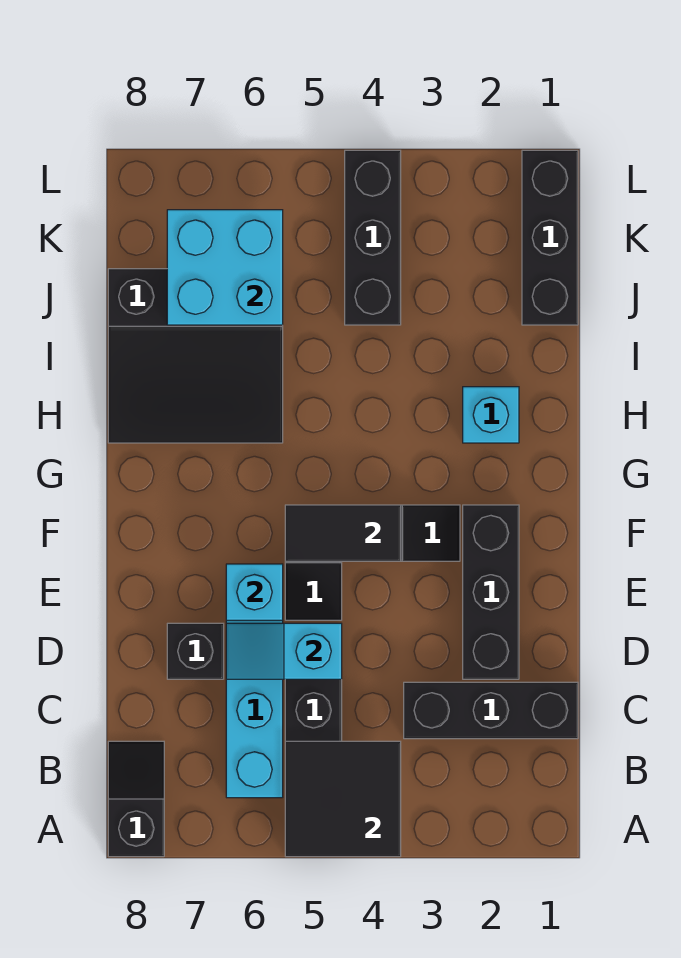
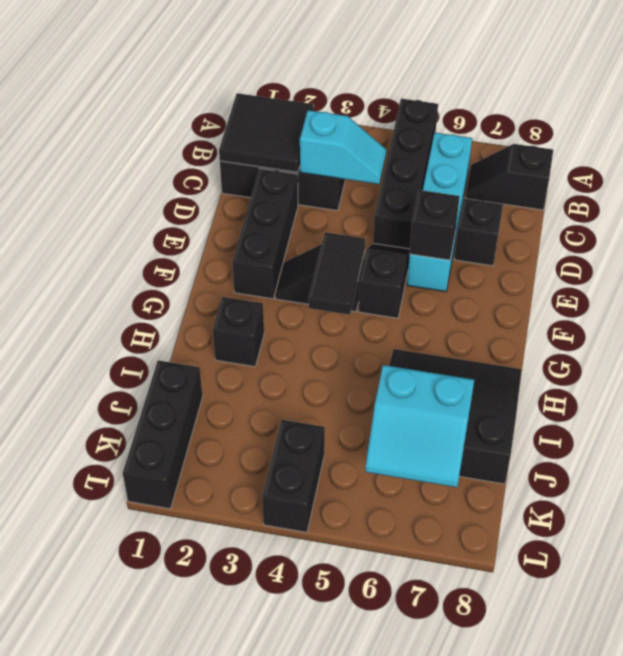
black 2x2 tile [285,741,401,857] -> black 2x2 tile moved to [219,93,314,172]
black 1x2 slope [108,741,164,857] -> black 1x2 slope turned to [465,144,553,210]
cyan 1x2 slope [226,623,342,679] -> cyan 1x2 slope moved to [300,110,386,184]
cyan 1x1 brick [226,564,283,620] -> black 1x1 brick [410,190,460,260]
black 1x2 tile [285,505,401,561] -> black 1x2 tile turned to [309,232,365,315]
cyan 1x1 brick [463,387,519,443] -> black 1x1 brick [213,297,264,367]
black 1x3 brick [345,150,401,325] -> black 1x2 brick [262,420,325,532]
cyan 2x2 brick [167,210,283,325] -> cyan 2x2 slope [365,365,474,487]

